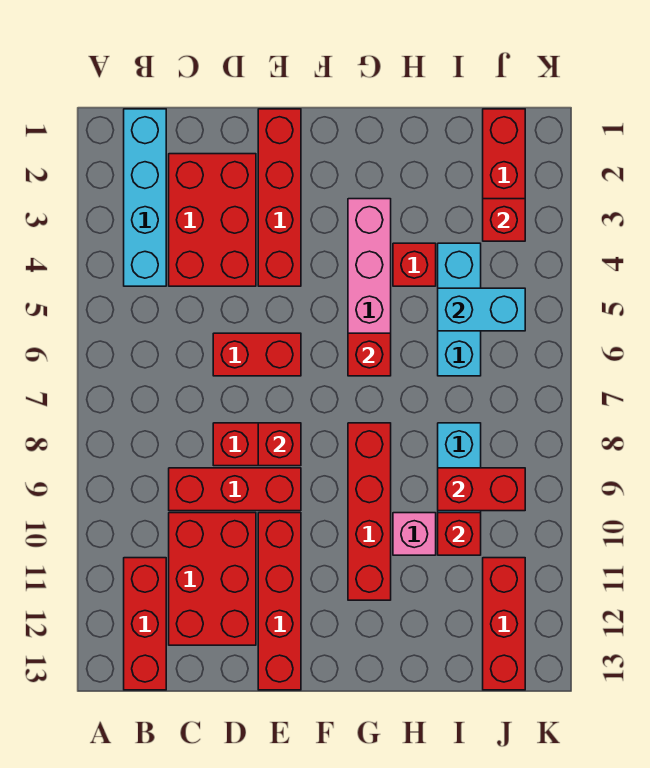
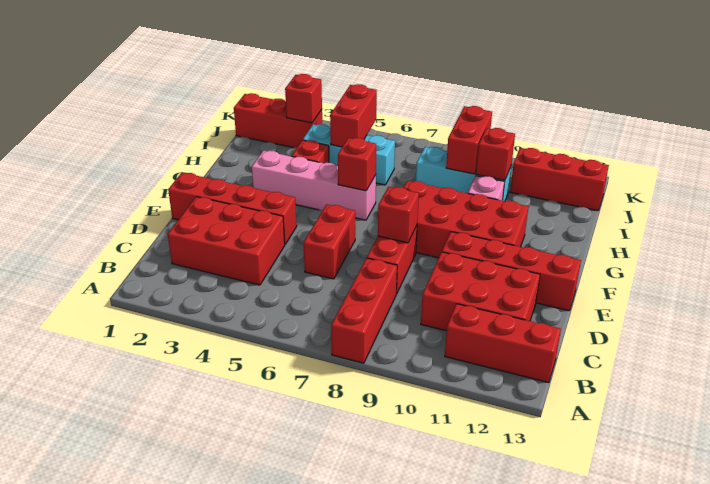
cyan 1x4 brick [124,109,166,286] -> none
red 1x3 brick [169,468,301,511] -> red 1x3 brick moved to [331,258,397,363]
red 1x4 brick [348,423,391,600] -> red 2x4 brick [403,181,529,258]
cyan 1x2 brick [438,288,525,331] -> red 1x2 brick [330,84,377,147]

